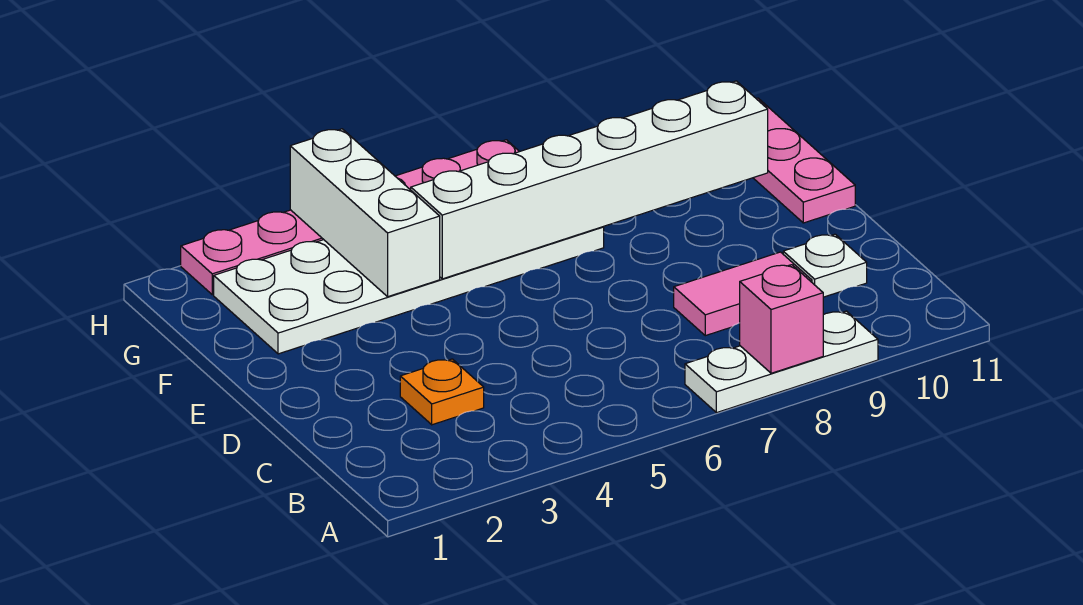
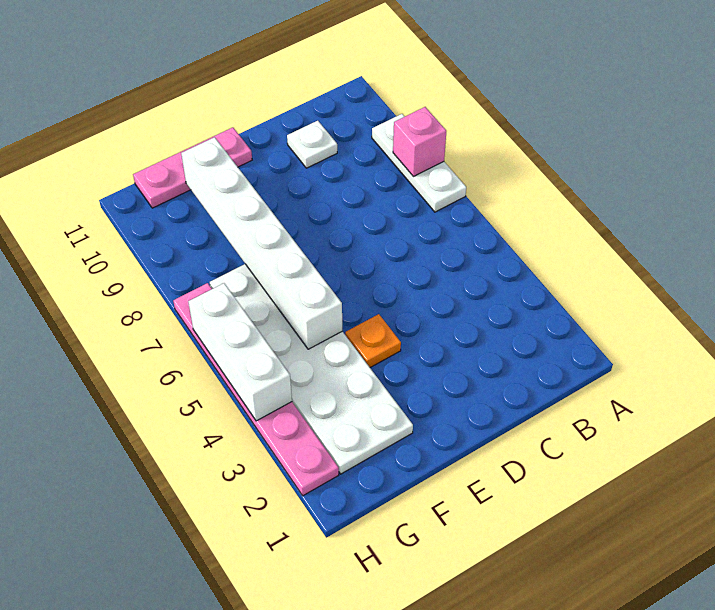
orange 1x1 plate [400,359,484,425] -> orange 1x1 plate moved to [345,314,401,367]
pink 1x2 tile [674,252,812,336] -> none
white 1x3 brick [290,129,440,297] -> white 1x3 brick turned to [188,283,292,421]

